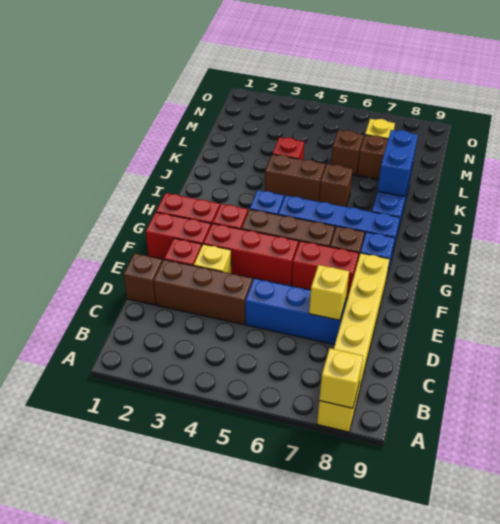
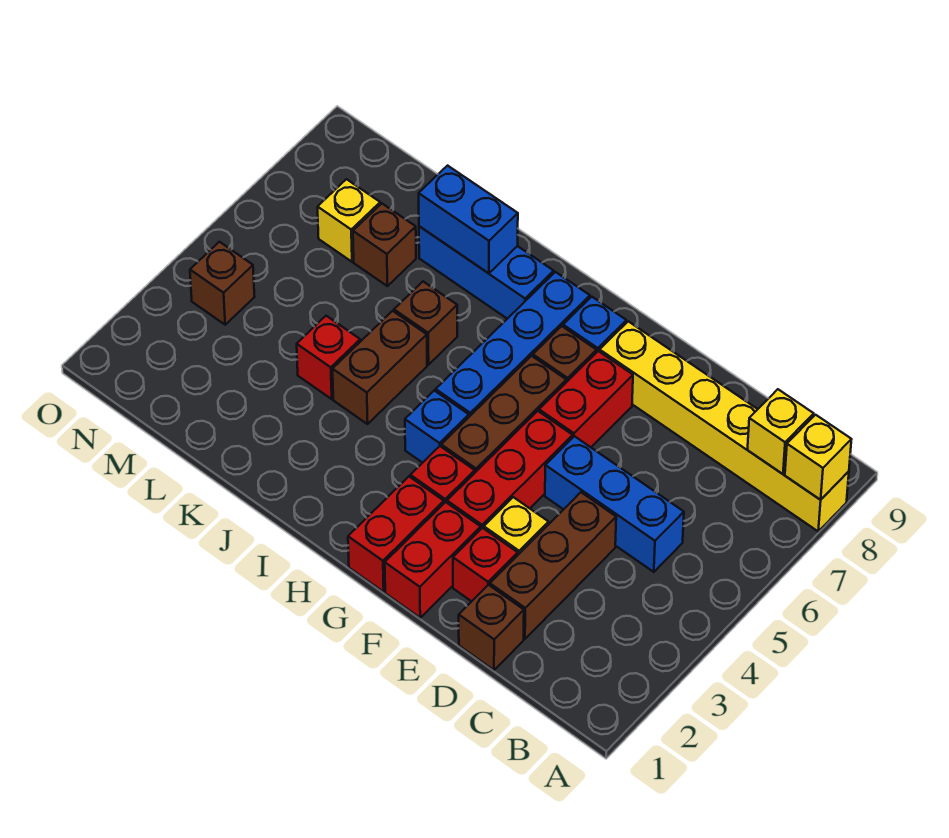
blue 1x3 brick [245,278,346,345] -> blue 1x3 brick turned to [545,436,684,572]
yellow 1x1 brick [309,265,349,320] -> yellow 1x1 brick moved to [747,389,814,474]
brown 1x1 brick [331,130,363,175] -> brown 1x1 brick moved to [190,242,254,325]

